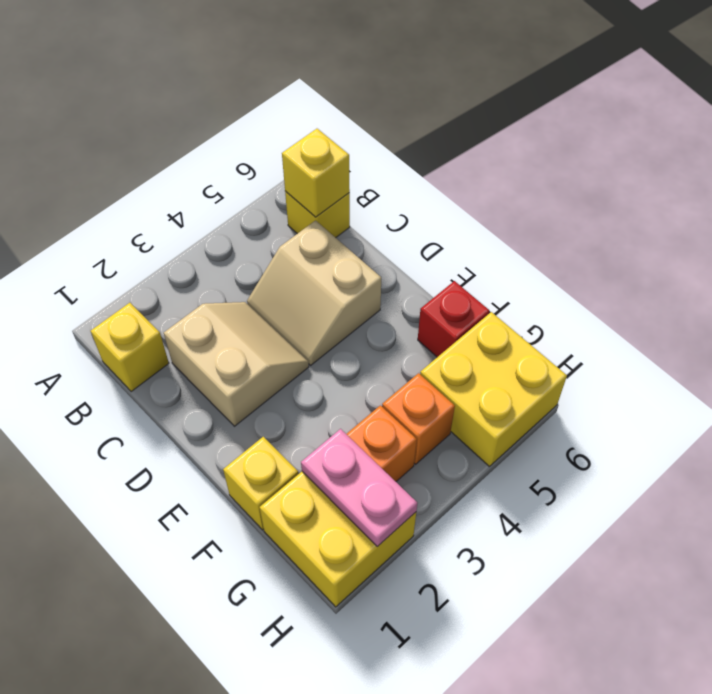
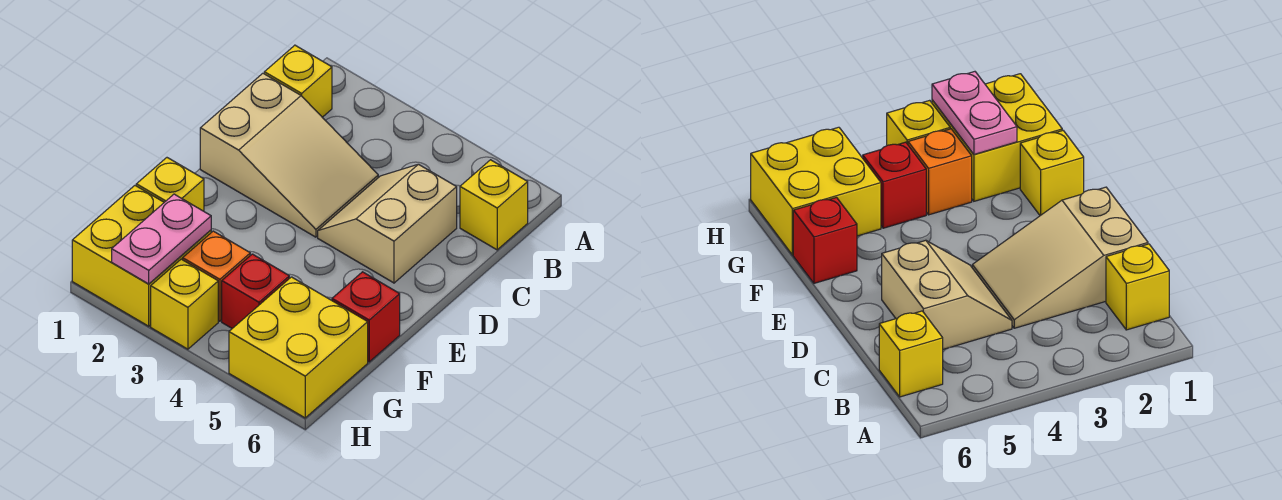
yellow 1x1 brick [282,129,350,217] -> yellow 1x1 brick moved to [151,259,218,349]
tan 2x2 slope [164,302,309,426] -> tan 2x3 slope [200,73,378,237]
orange 1x1 brick [382,373,455,464] -> red 1x1 brick [222,254,289,328]

